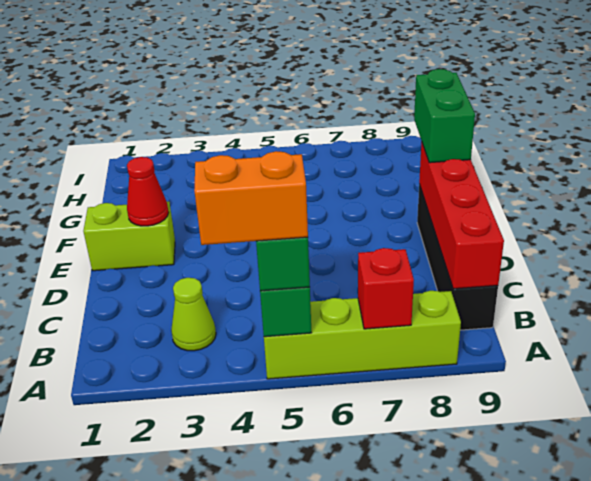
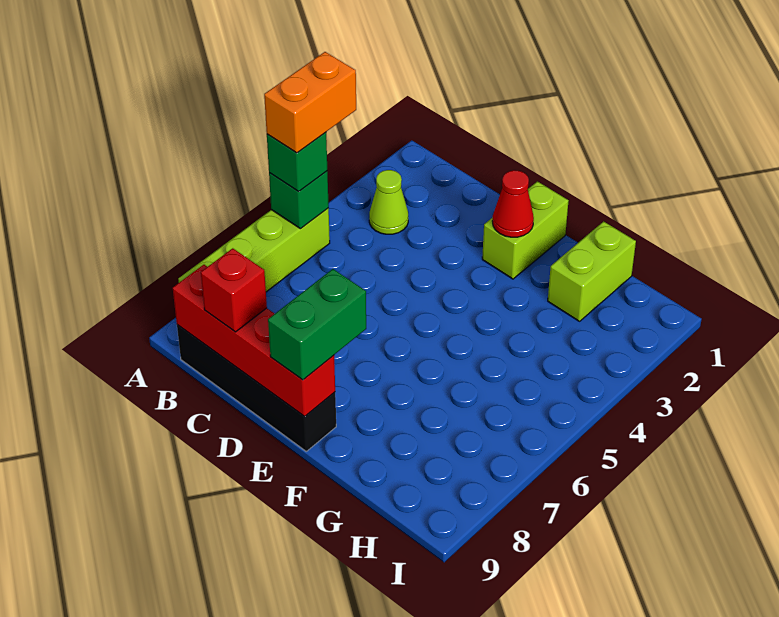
red 1x1 brick [358,248,414,329] -> red 1x1 brick moved to [201,248,267,332]
green 1x2 brick [414,69,475,163] -> green 1x2 brick turned to [268,269,366,380]
none -> lime 1x2 brick [548,221,636,321]

